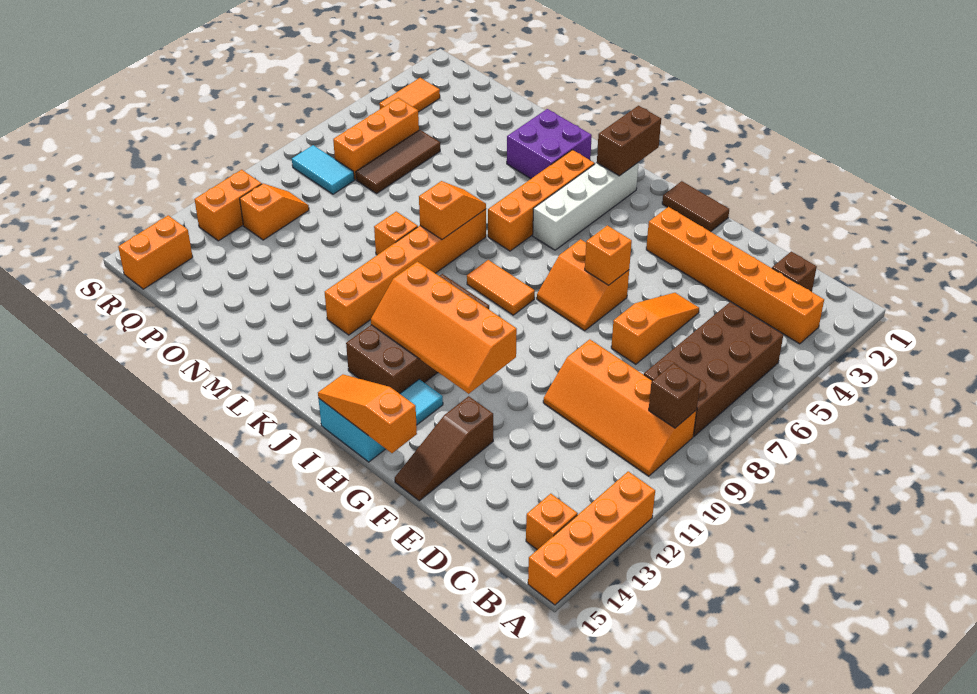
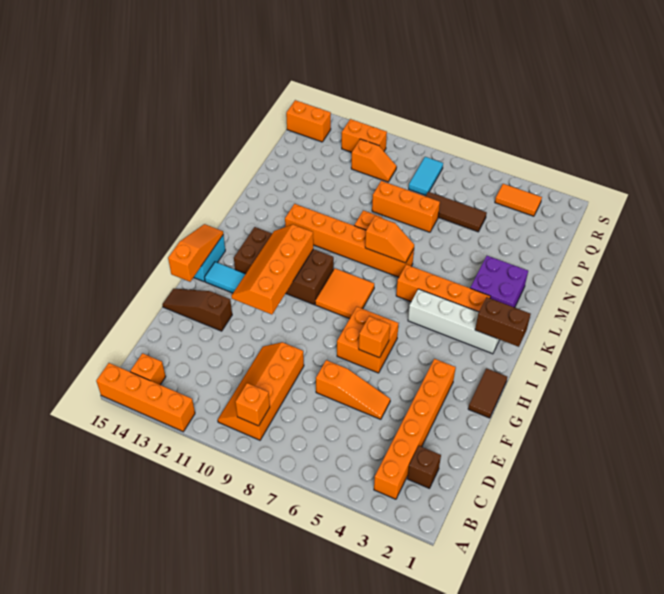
brown 2x4 brick [644,302,783,436] -> none
brown 1x1 brick [649,363,701,428] -> orange 1x1 brick [235,383,270,426]
orange 2x2 slope [537,239,629,331] -> orange 2x2 brick [337,307,399,373]
orange 1x2 tile [467,260,535,315] -> orange 2x2 tile [315,269,374,319]
orange 1x3 brick [333,98,419,180] -> orange 1x3 brick moved to [372,181,440,232]

